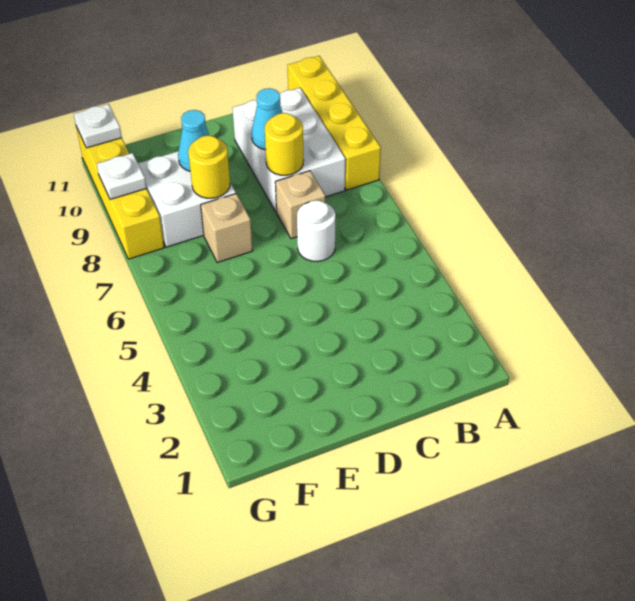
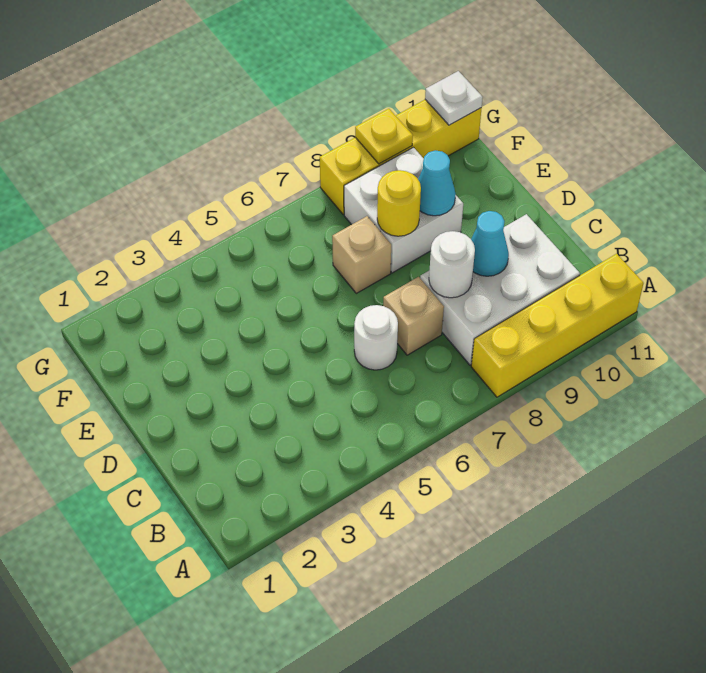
yellow 1x1 round brick [265,113,304,175] -> white 1x1 round brick [429,231,475,298]
white 1x1 plate [97,153,147,199] -> yellow 1x1 plate [355,109,413,164]

